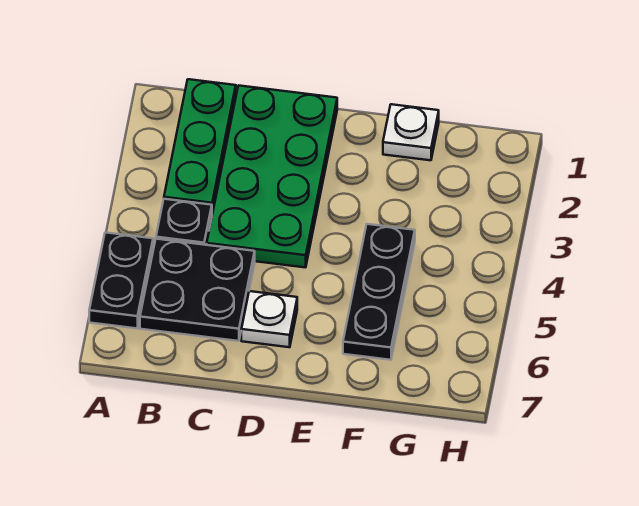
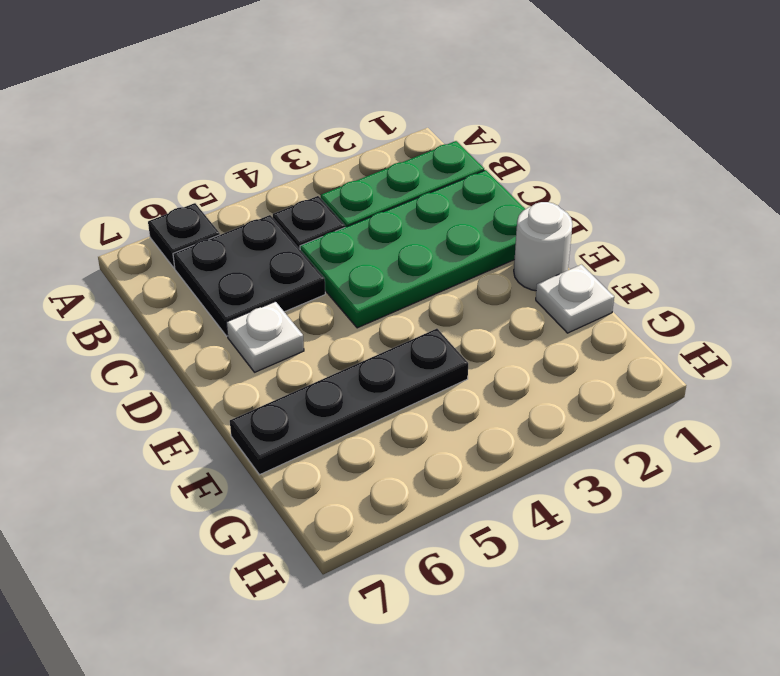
black 1x2 plate [89,232,153,328] -> black 1x1 plate [148,203,220,268]
none -> white 1x1 round brick [514,202,572,291]
black 1x3 plate [343,224,415,360] -> black 1x4 plate [230,329,468,475]

